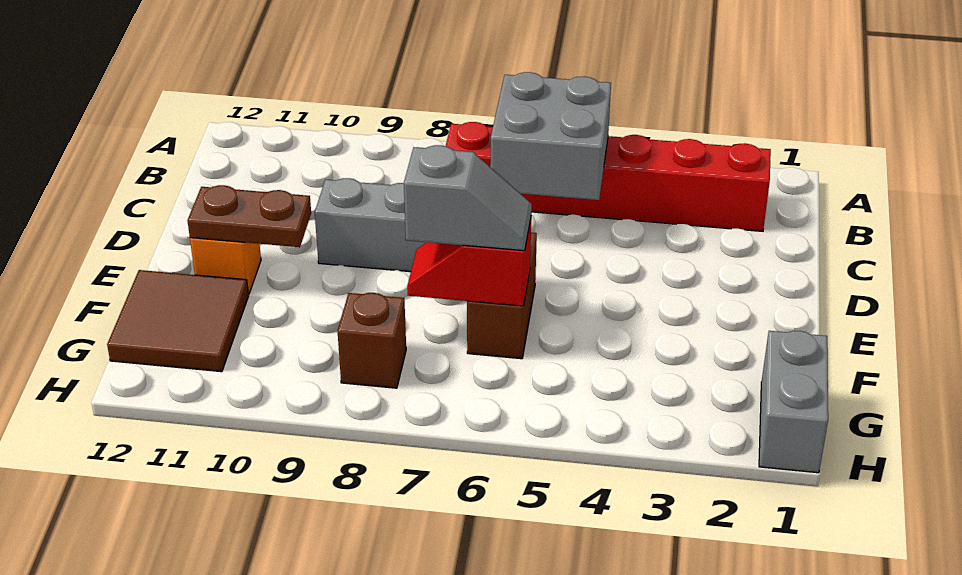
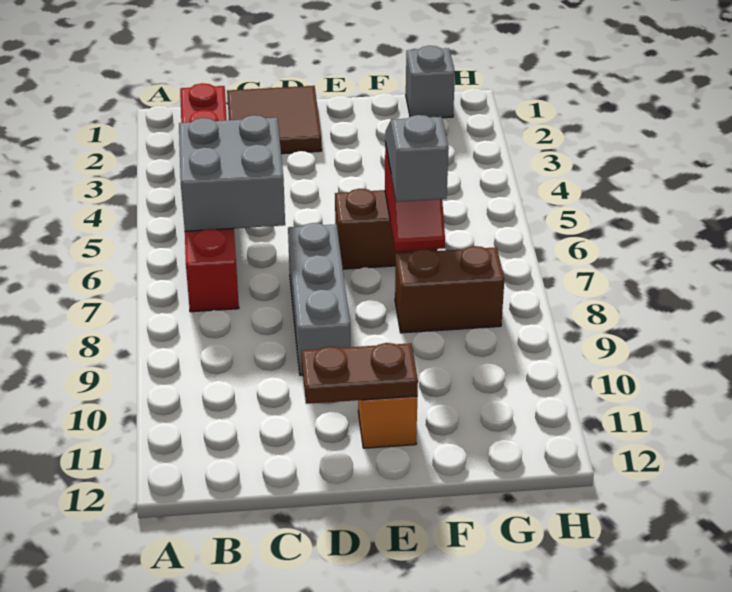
brown 1x2 plate [188,185,311,247] -> brown 1x2 plate turned to [302,343,418,404]
brown 2x2 tile [107,270,248,372] -> brown 2x2 tile moved to [227,86,322,154]
grey 1x2 brick [759,331,828,473] -> grey 1x1 brick [406,46,455,118]
brown 1x1 brick [338,293,406,388] -> brown 1x2 brick [395,246,504,333]

